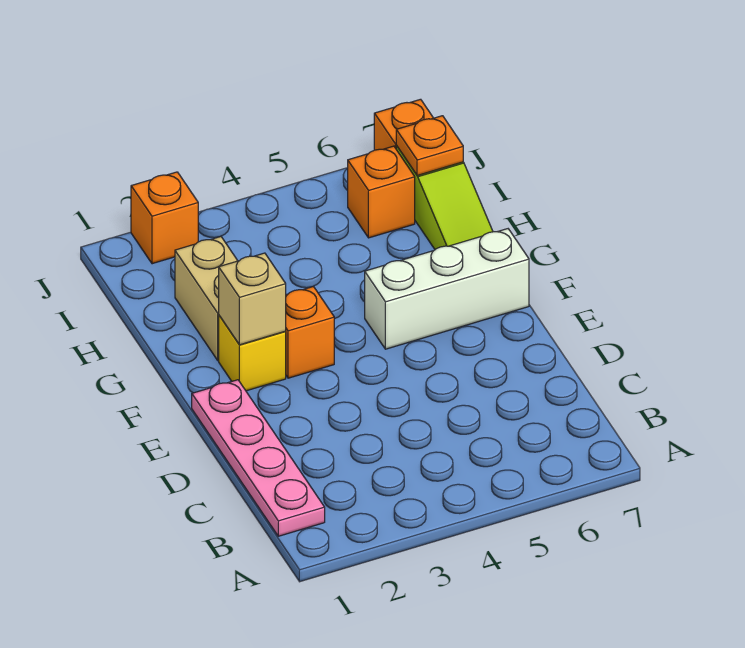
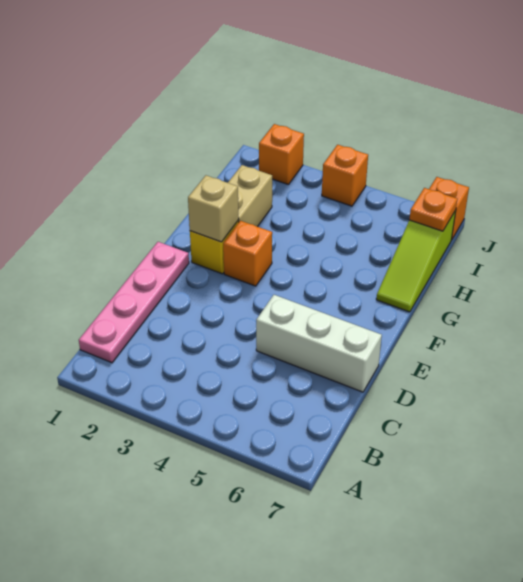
white 1x3 brick [365,229,529,349] -> white 1x3 brick moved to [256,295,382,392]
orange 1x1 brick [348,146,415,238] -> orange 1x1 brick moved to [322,145,368,206]

